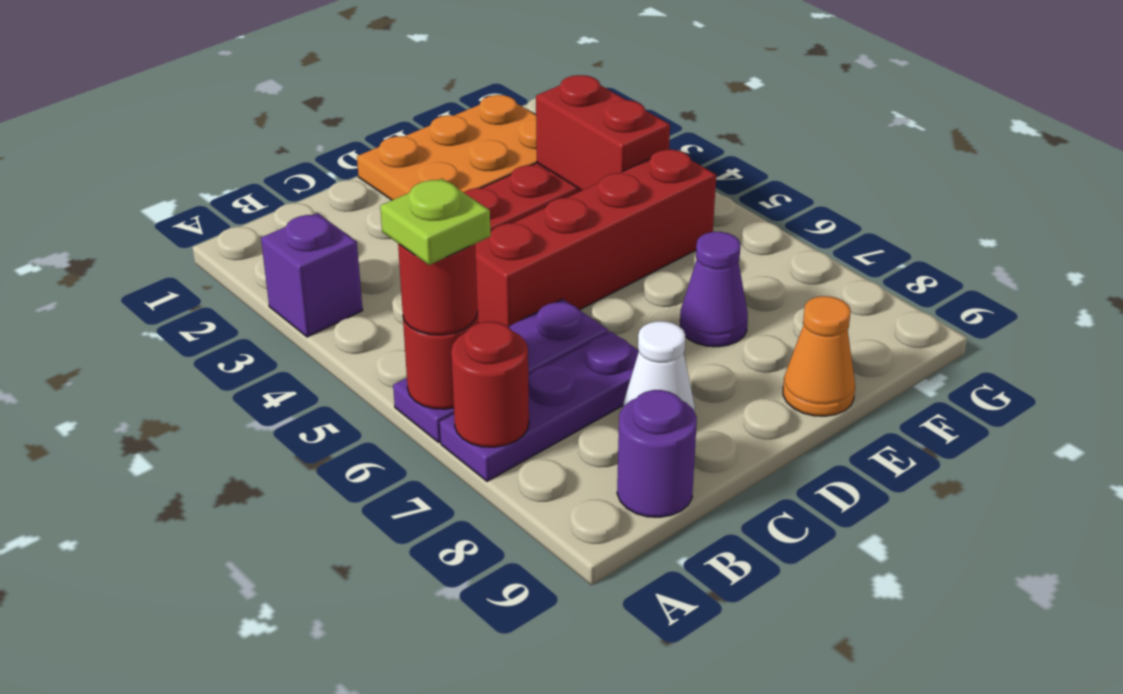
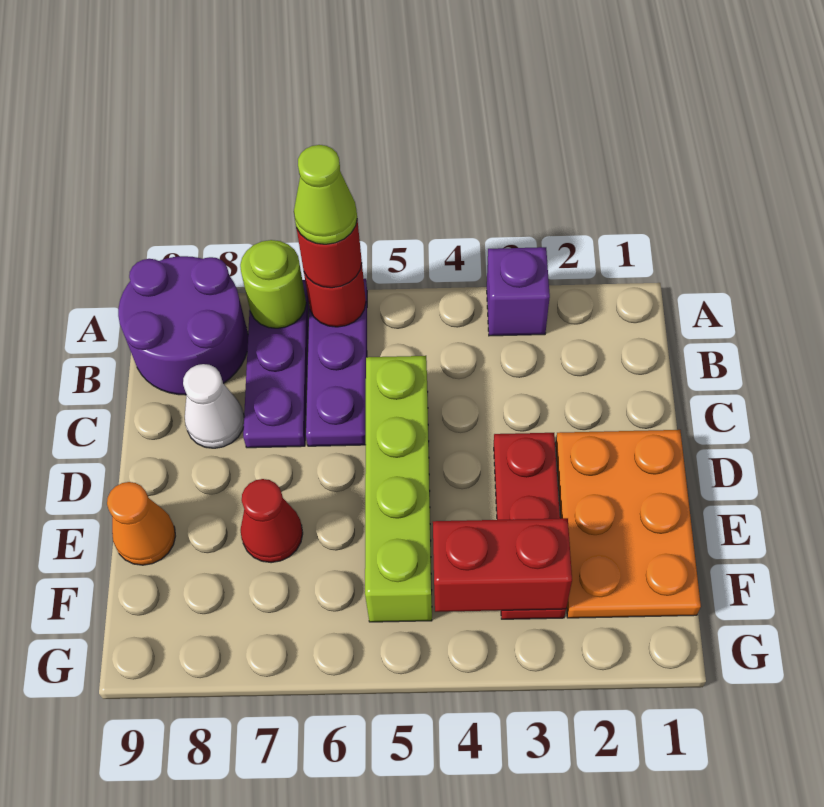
lime 1x1 plate [380,179,491,265] -> lime 1x1 cone [294,145,357,244]
red 1x1 round brick [451,322,529,447] -> lime 1x1 round brick [240,240,306,328]
purple 1x1 round brick [617,390,697,517] -> purple 2x2 round brick [118,256,248,395]
red 1x4 brick [475,149,716,326] -> lime 1x4 brick [365,356,432,622]
purple 1x1 cone [680,232,748,347] -> red 1x1 cone [241,479,303,563]

